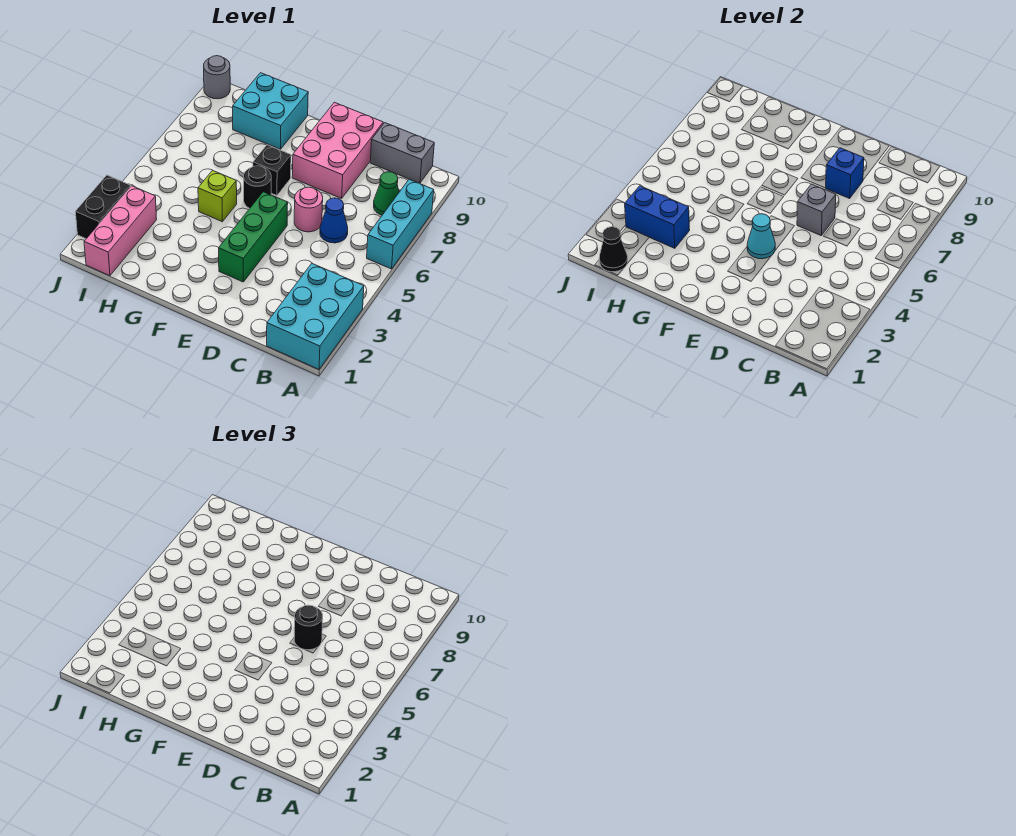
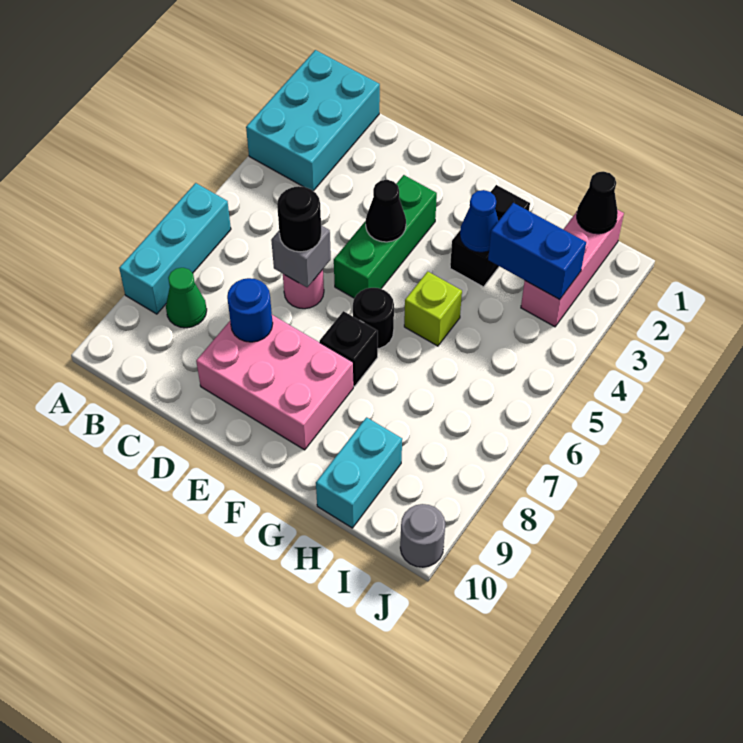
grey 1x2 brick [370,123,434,183] -> none
blue 1x1 cone [320,198,348,243] -> blue 1x1 cone moved to [460,190,498,252]
pink 2x3 brick [292,102,383,198] -> pink 2x3 brick turned to [196,315,353,450]
blue 1x1 brick [826,148,864,198] -> blue 1x1 round brick [227,278,273,342]
cyan 1x1 cone [747,214,775,259] -> black 1x1 cone [366,180,406,242]
cyan 2x2 brick [233,73,308,149] -> cyan 1x2 brick [316,417,402,528]
black 1x2 brick [75,175,131,239] -> black 1x2 brick moved to [450,185,530,287]

